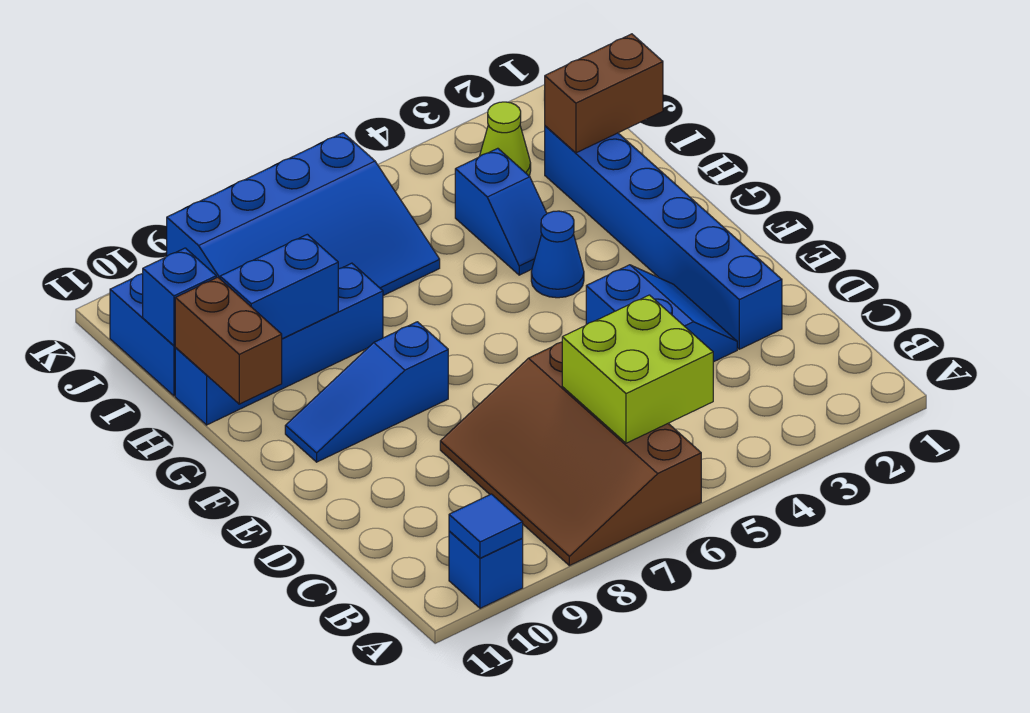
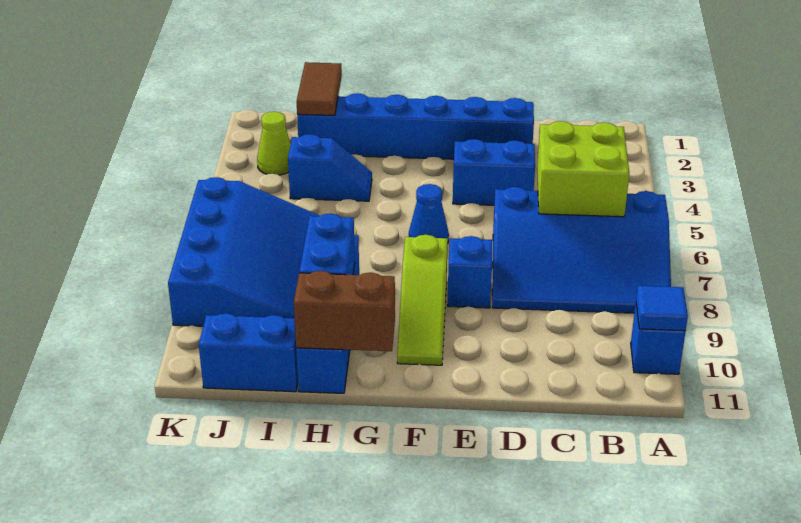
brown 3x4 slope [440,342,701,566] -> blue 3x4 slope [492,187,671,313]
blue 1x3 slope [285,322,448,462] -> lime 1x3 slope [397,235,448,365]
blue 1x1 cone [531,211,584,298] -> blue 1x1 cone moved to [409,184,449,242]
brown 1x2 brick [544,34,663,153] -> brown 1x2 tile [297,62,342,115]
blue 1x1 brick [143,248,216,346] -> blue 1x1 brick moved to [447,236,492,308]

